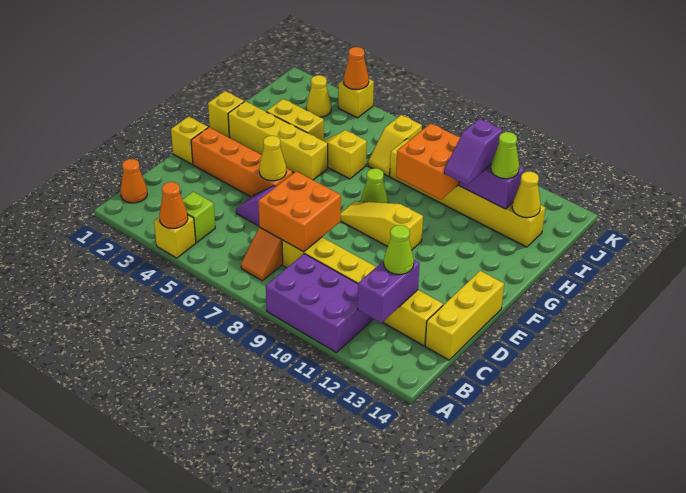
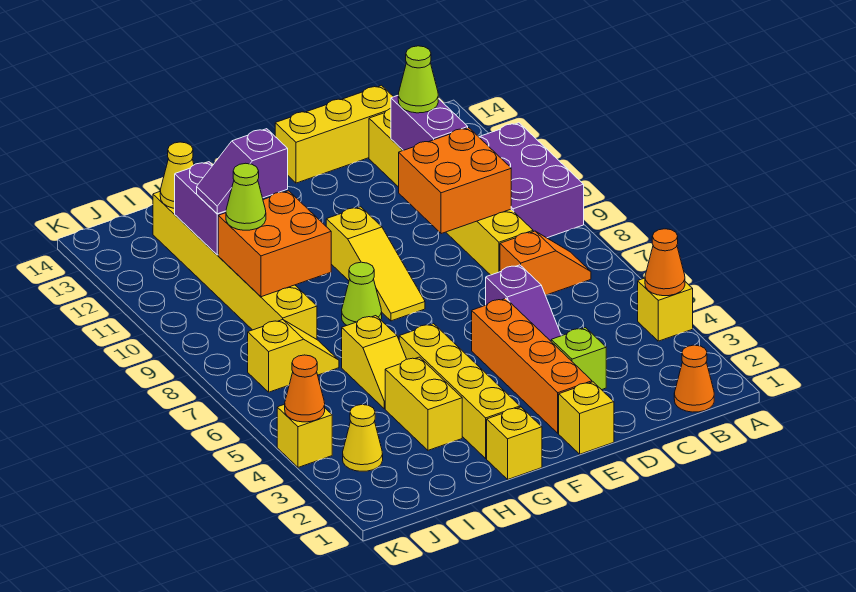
lime 1x1 brick [182,192,215,243] -> lime 1x1 brick moved to [551,328,606,390]
purple 1x2 brick [358,260,420,323] -> purple 1x2 brick turned to [391,96,468,150]
orange 2x2 brick [258,171,341,252] -> orange 2x2 brick moved to [399,128,511,234]
yellow 1x1 cone [259,136,286,181] -> none
purple 1x2 slope [444,119,503,185] -> purple 1x2 slope turned to [197,129,288,214]
lime 1x1 cone [491,132,519,179] -> lime 1x1 cone moved to [226,163,266,230]

